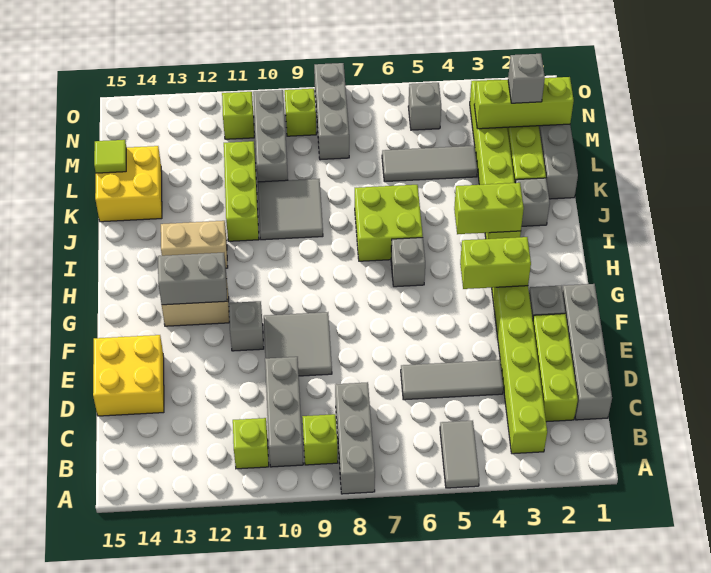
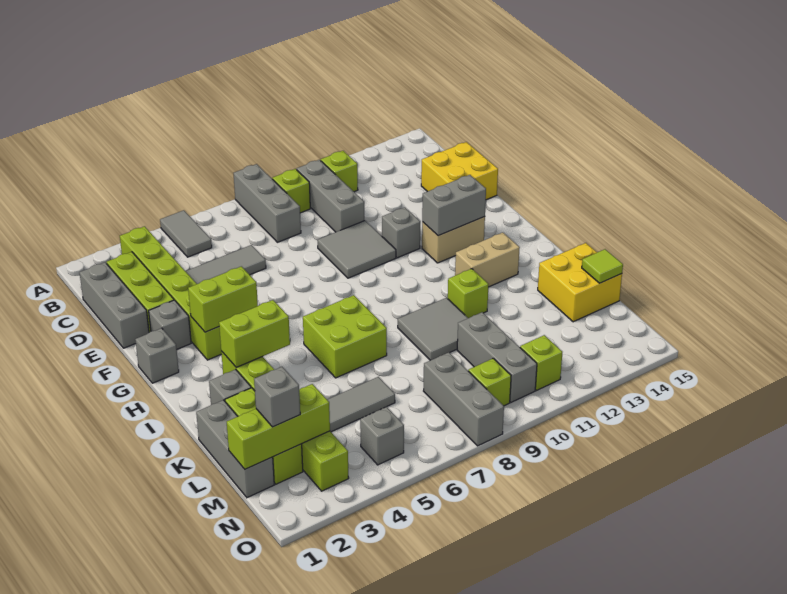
grey 1x4 brick [562,284,612,420] -> grey 1x3 brick [79,262,149,348]
grey 1x1 brick [391,238,425,287] -> grey 1x1 brick moved to [135,328,179,383]
lime 1x3 brick [224,141,259,241] -> lime 1x1 brick [448,269,488,318]

